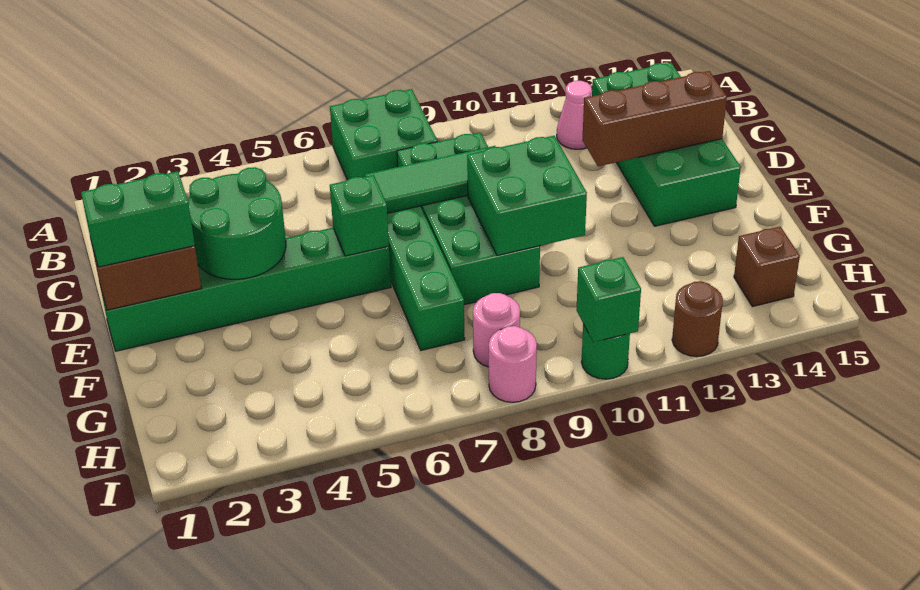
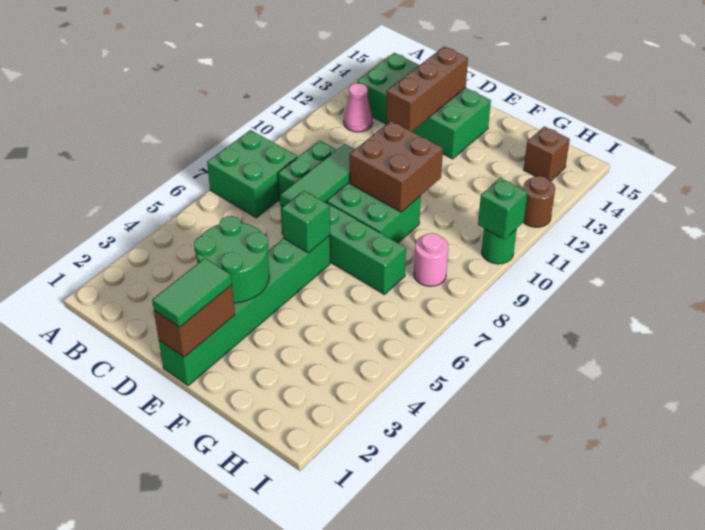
green 1x2 brick [81,171,195,267] -> green 1x2 tile [152,258,232,327]
green 2x2 brick [467,136,587,256] -> brown 2x2 brick [350,121,443,212]
pink 1x1 round brick [489,326,537,402] -> none

